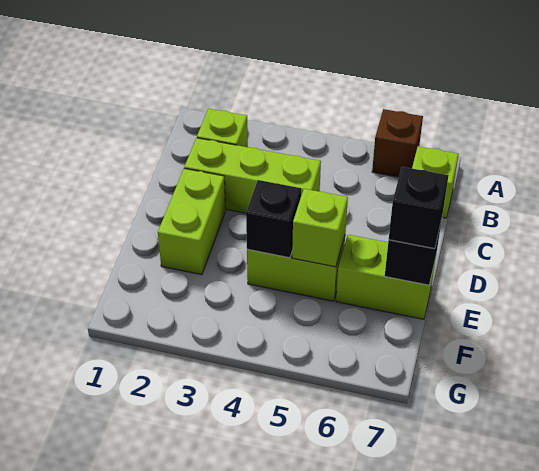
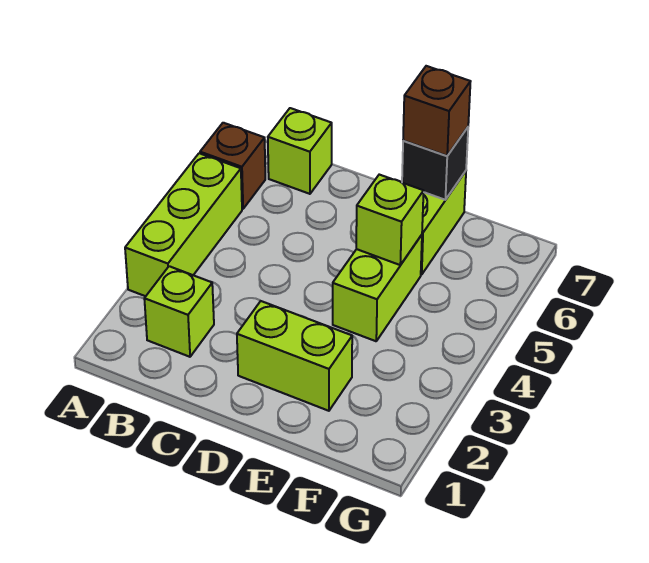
lime 1x3 brick [184,138,321,213] -> lime 1x3 brick moved to [125,153,242,296]
black 1x1 brick [246,180,301,258] -> none
black 1x1 brick [389,167,449,249] -> brown 1x1 brick [403,66,471,156]

